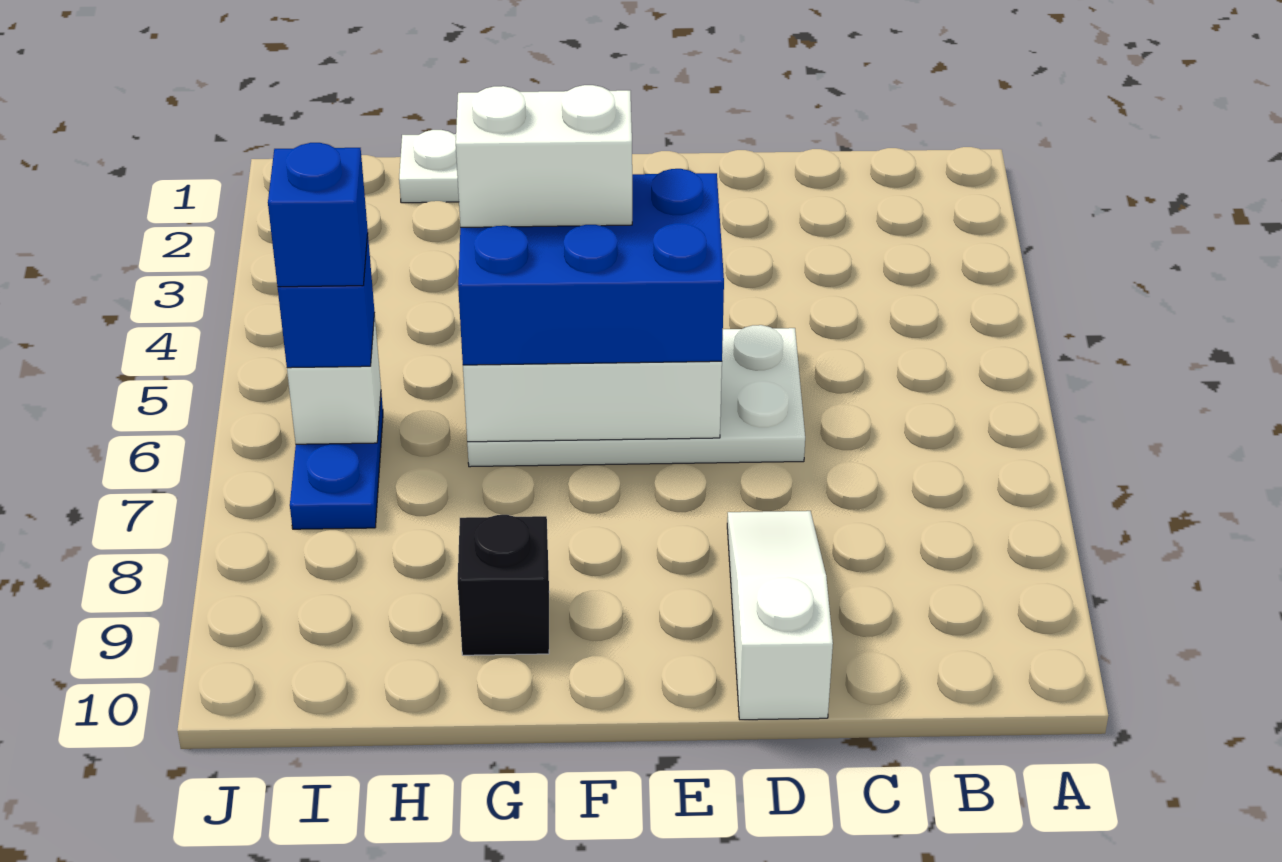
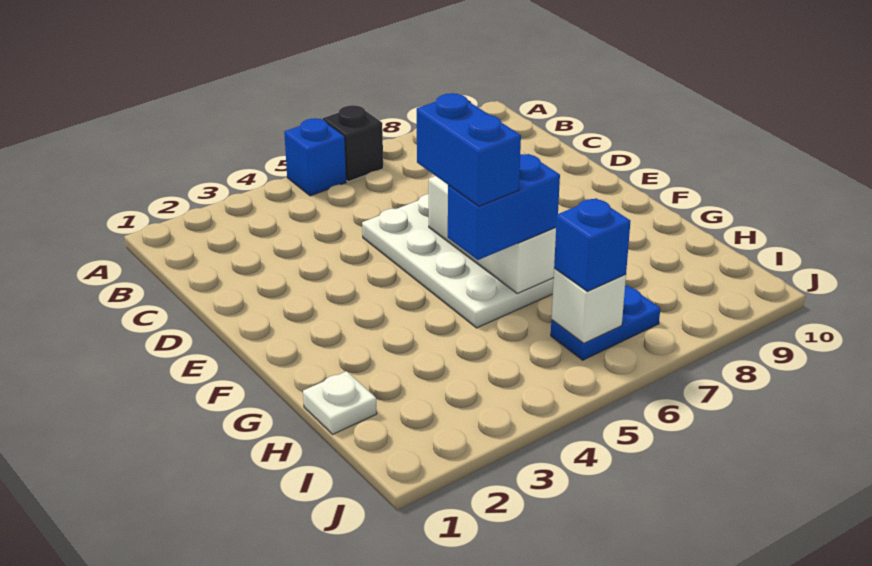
white 1x3 slope [727,511,833,720] -> none
blue 2x3 brick [458,169,724,365] -> blue 1x2 brick [448,154,560,260]
white 1x2 brick [456,85,632,227] -> blue 1x2 brick [417,93,521,206]
black 1x1 brick [458,515,549,655] -> black 1x1 brick moved to [323,105,383,182]
blue 1x1 brick [268,143,368,287] -> blue 1x1 brick moved to [284,118,346,196]

